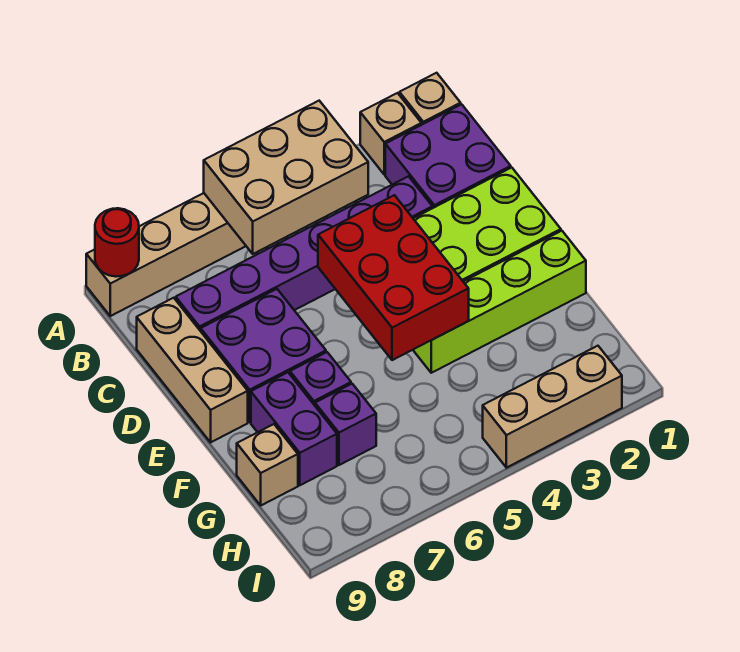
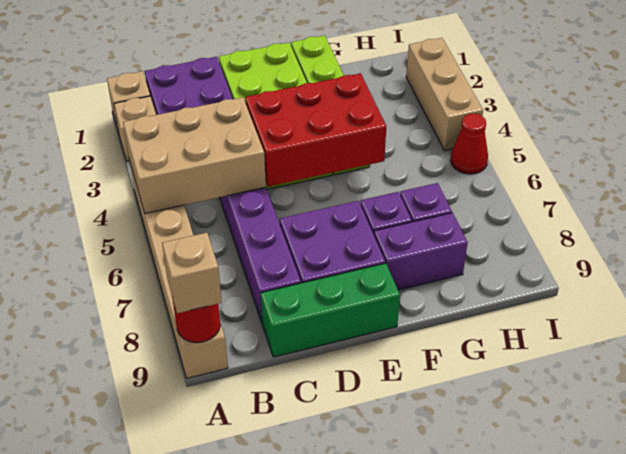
tan 2x3 brick [204,101,368,254] -> tan 2x3 brick turned to [123,97,266,213]
tan 1x3 brick [137,298,248,442] -> green 1x3 brick [261,263,400,357]
tan 1x1 brick [237,424,298,505] -> tan 1x1 brick moved to [162,233,222,313]
none -> red 1x1 cone [450,113,488,174]

